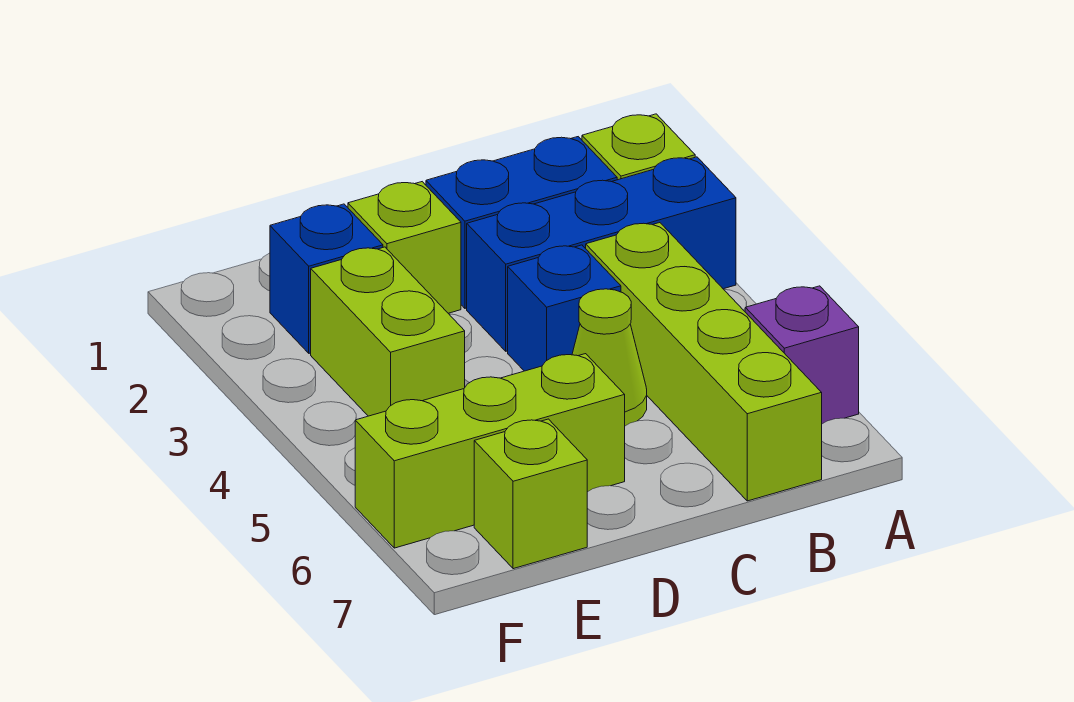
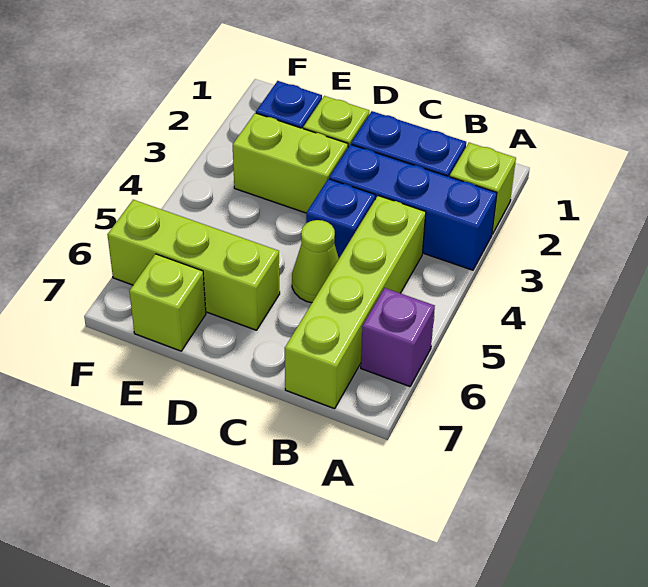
lime 1x2 brick [311,247,465,416] -> lime 1x2 brick turned to [233,113,348,213]

